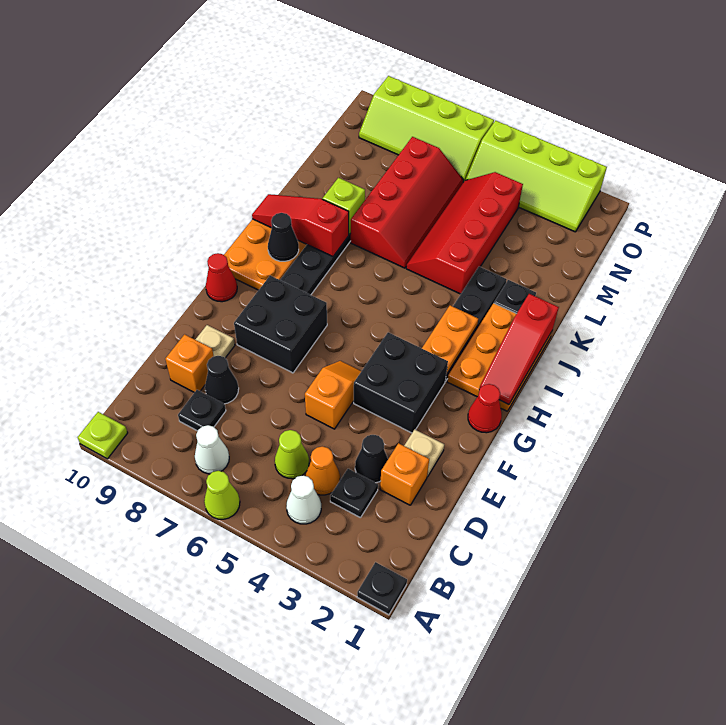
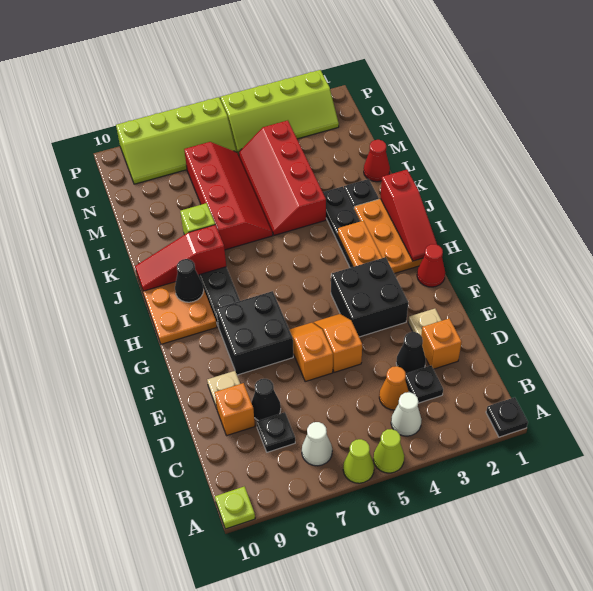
lime 1x1 cone [275,430,309,479] -> lime 1x1 cone moved to [373,429,404,473]
none -> orange 1x2 slope [289,323,333,382]
red 1x1 cone [206,253,237,302] -> red 1x1 cone moved to [364,140,390,182]

